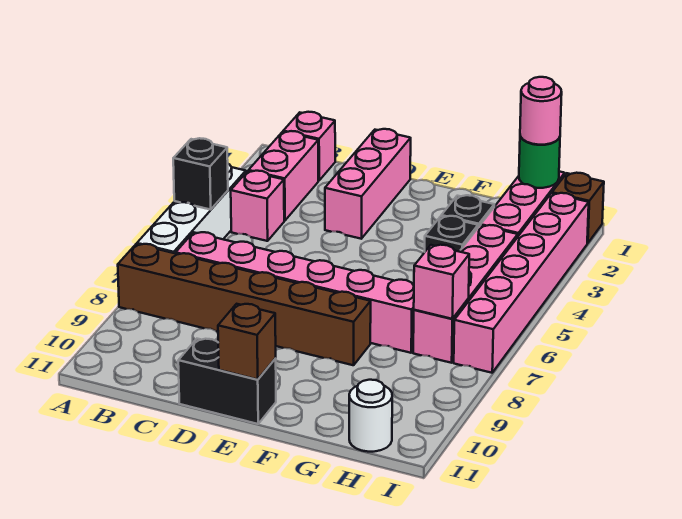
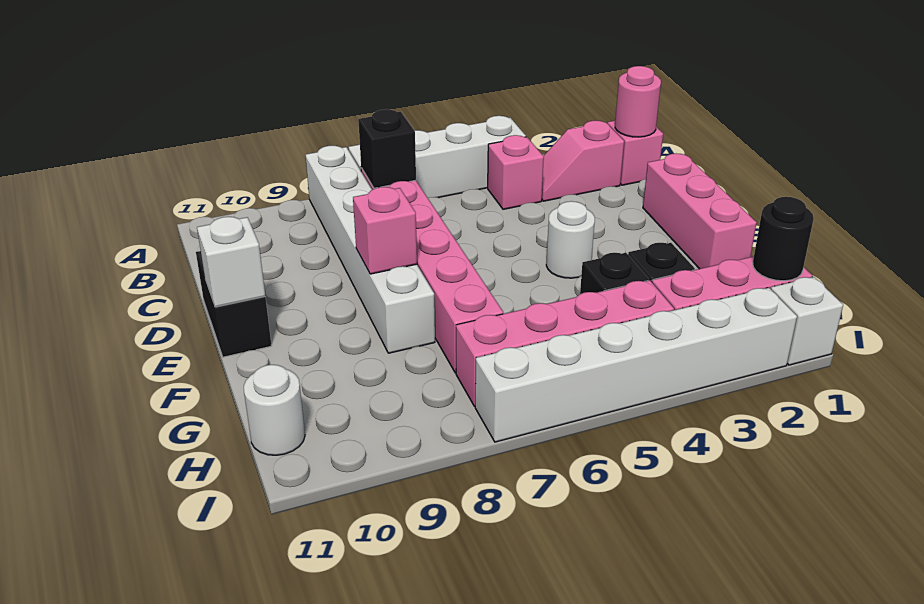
black 1x1 brick [173,138,228,210] -> black 1x1 brick moved to [358,109,416,188]
brown 1x6 brick [118,244,371,365] -> white 1x6 brick [305,146,435,353]
pink 1x2 brick [249,131,318,221] -> pink 1x2 slope [542,121,624,201]
pink 1x3 brick [325,129,411,239] -> pink 1x3 brick turned to [643,153,757,269]
none -> white 1x1 round brick [546,201,595,278]
brown 1x1 brick [218,304,276,380] -> white 1x1 brick [197,217,265,307]
green 1x1 round brick [519,136,560,188] -> black 1x1 round brick [753,197,814,281]
pink 1x1 round brick [520,77,562,145] -> pink 1x1 round brick moved to [615,66,661,137]
pink 1x1 brick [414,245,469,319] -> pink 1x1 brick moved to [353,187,417,274]
brown 1x1 brick [552,173,604,243] -> white 1x1 brick [771,277,843,365]
pink 1x6 brick [454,193,589,373] -> white 1x6 brick [475,288,797,442]

